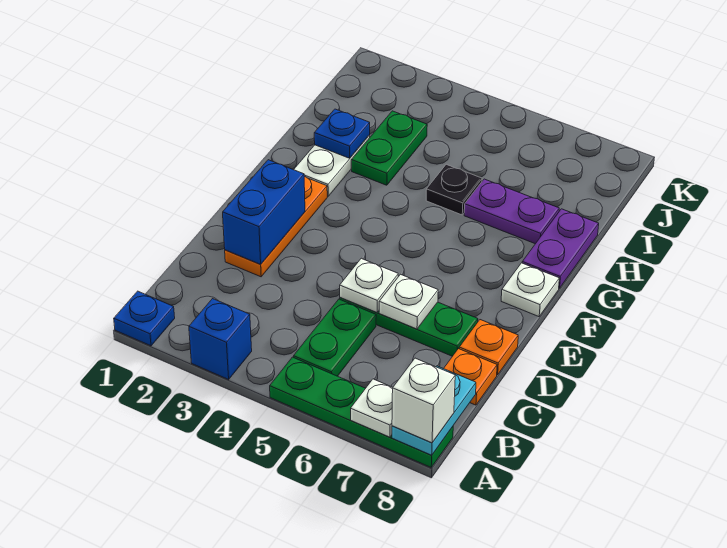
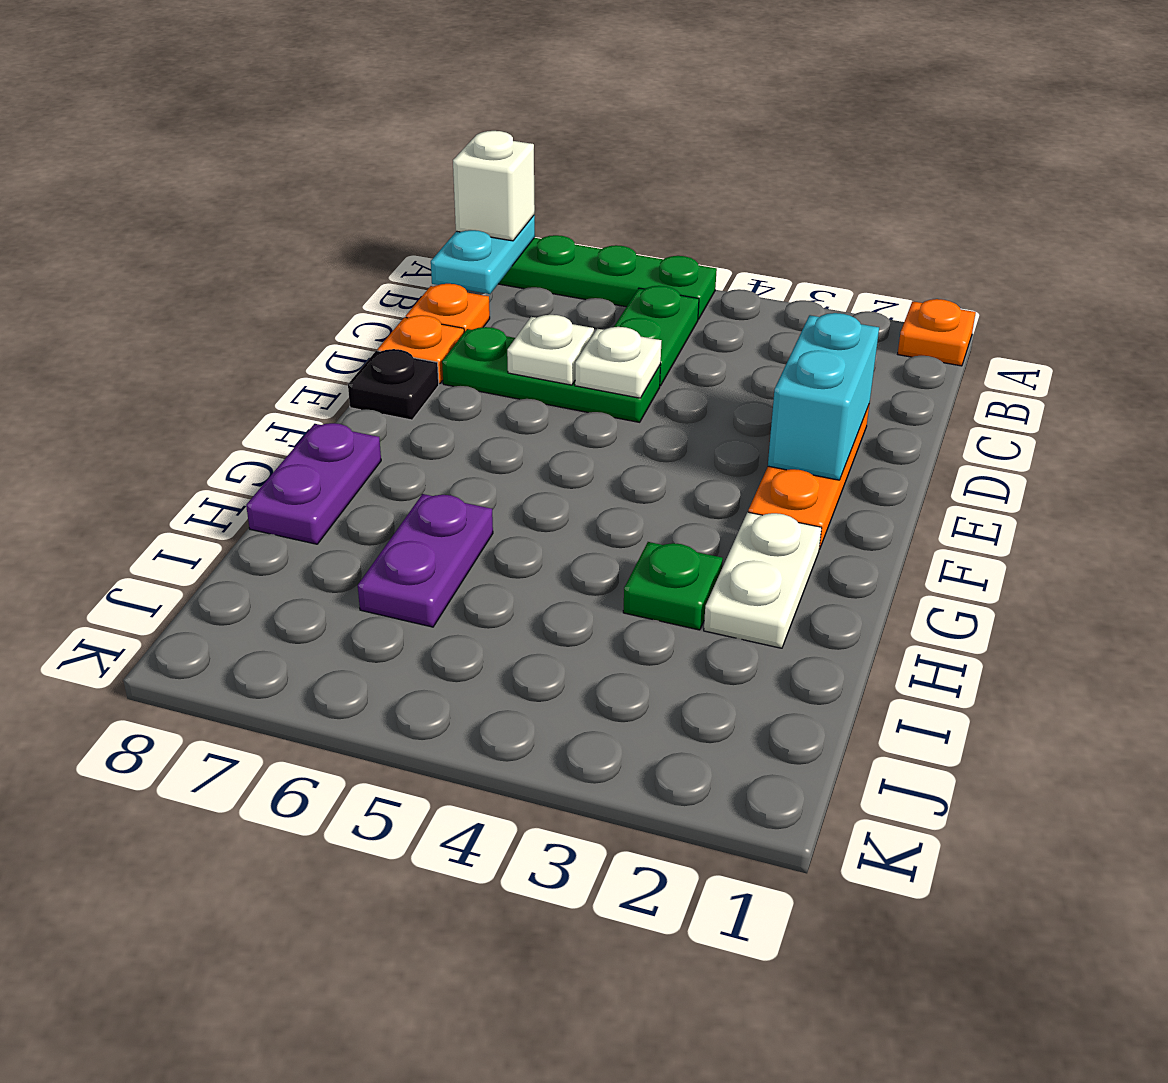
blue 1x1 plate [114,291,175,346] -> orange 1x1 plate [898,299,976,366]
blue 1x1 brick [189,299,252,379] -> none
white 1x1 plate [351,379,393,437] -> none
blue 1x2 brick [223,160,305,264] -> cyan 1x2 brick [768,313,879,480]
white 1x1 plate [501,263,559,317] -> none
blue 1x1 plate [314,109,370,158] -> none
green 1x2 plate [351,111,427,185] -> green 1x1 plate [623,542,723,630]
black 1x1 plate [426,164,482,215] -> black 1x1 plate moved to [348,349,439,420]
purple 1x2 plate [464,179,559,244] -> purple 1x2 plate turned to [358,494,493,627]

